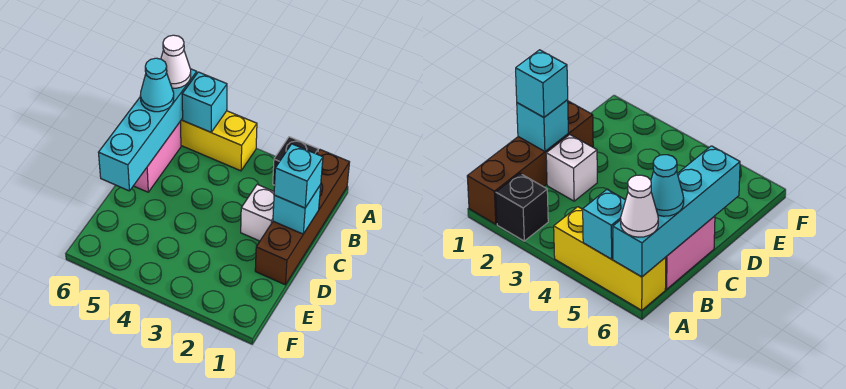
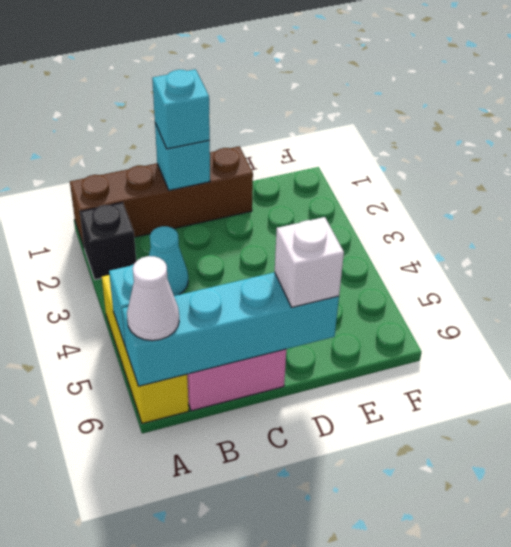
cyan 1x1 cone [140,58,174,112] -> cyan 1x1 cone moved to [149,226,188,296]
white 1x1 brick [241,184,274,241] -> white 1x1 brick moved to [275,217,344,307]

